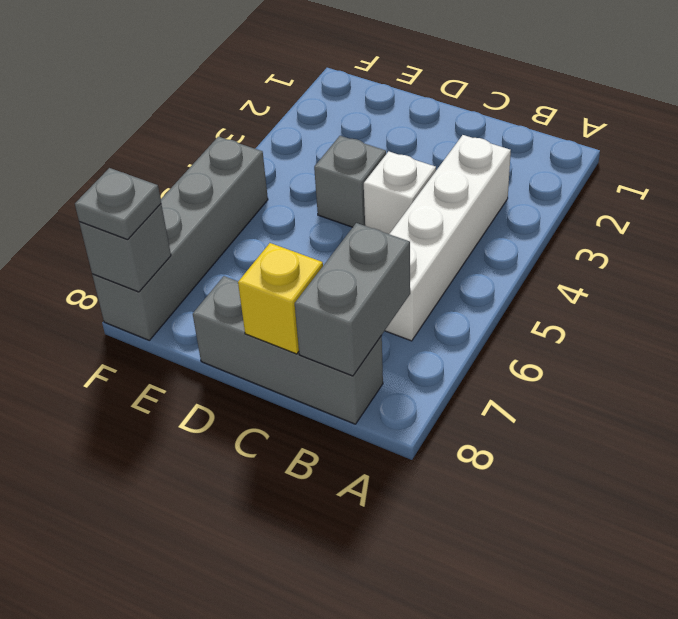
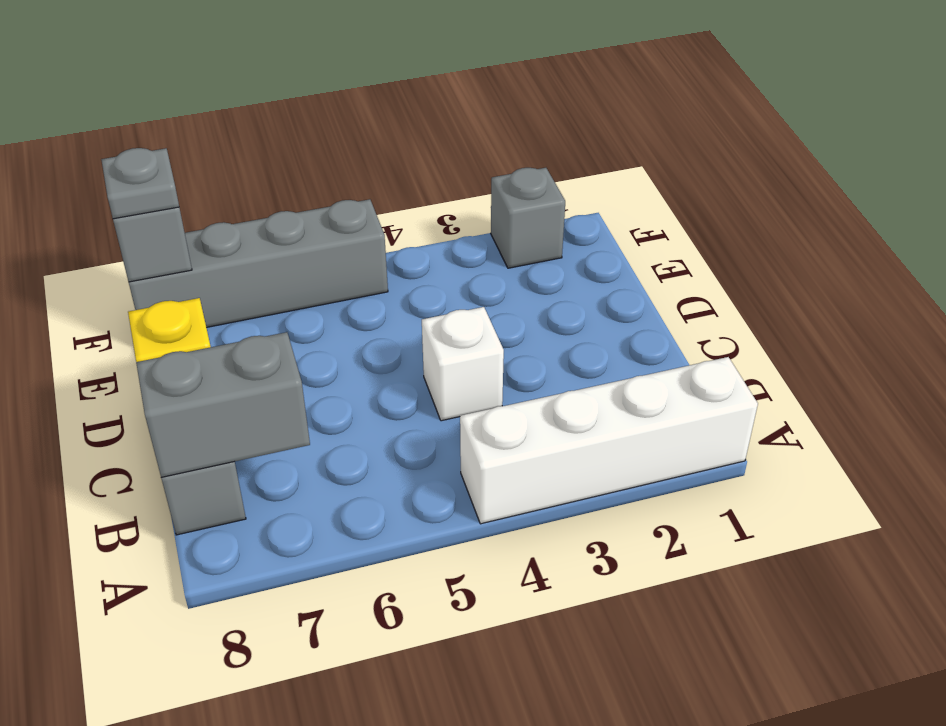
white 1x4 brick [385,135,511,341] -> white 1x4 brick moved to [460,357,758,524]
grey 1x1 brick [314,136,386,227] -> grey 1x1 brick moved to [491,168,565,268]

